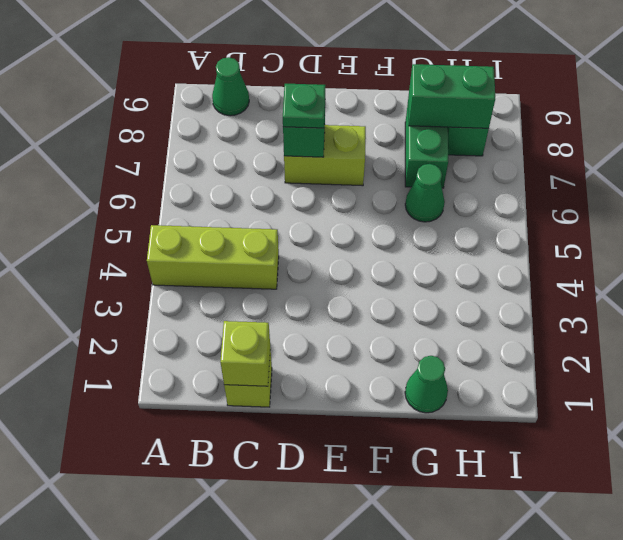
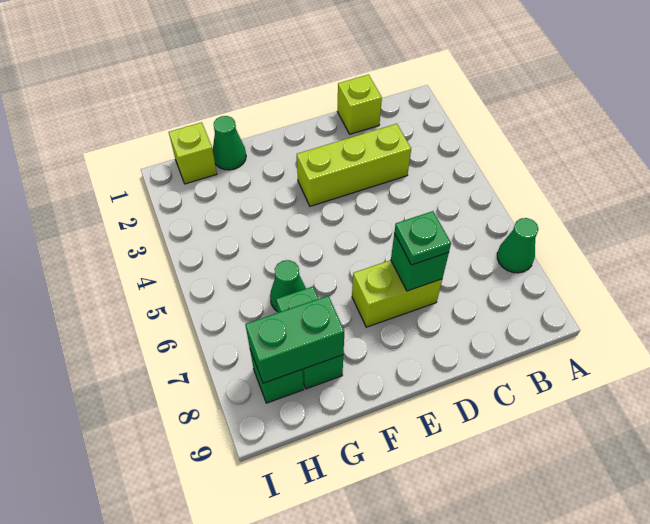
lime 1x3 brick [147,225,279,289] -> lime 1x3 brick moved to [297,124,411,206]
green 1x1 cone [212,57,249,116] -> green 1x1 cone moved to [497,218,538,273]
lime 1x1 brick [220,321,270,386] -> lime 1x1 brick moved to [169,122,217,184]

